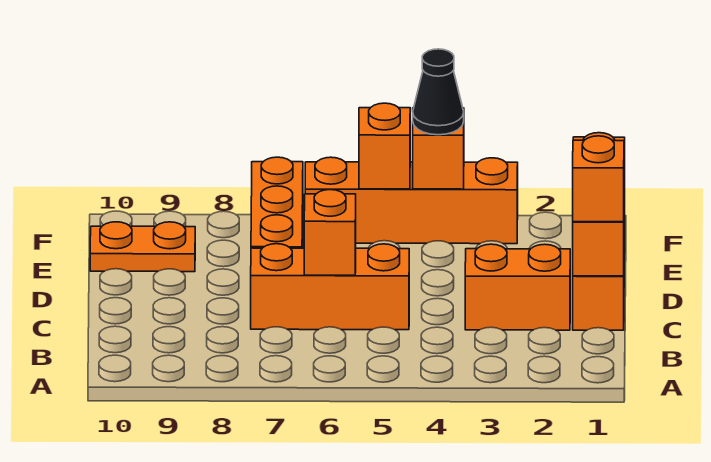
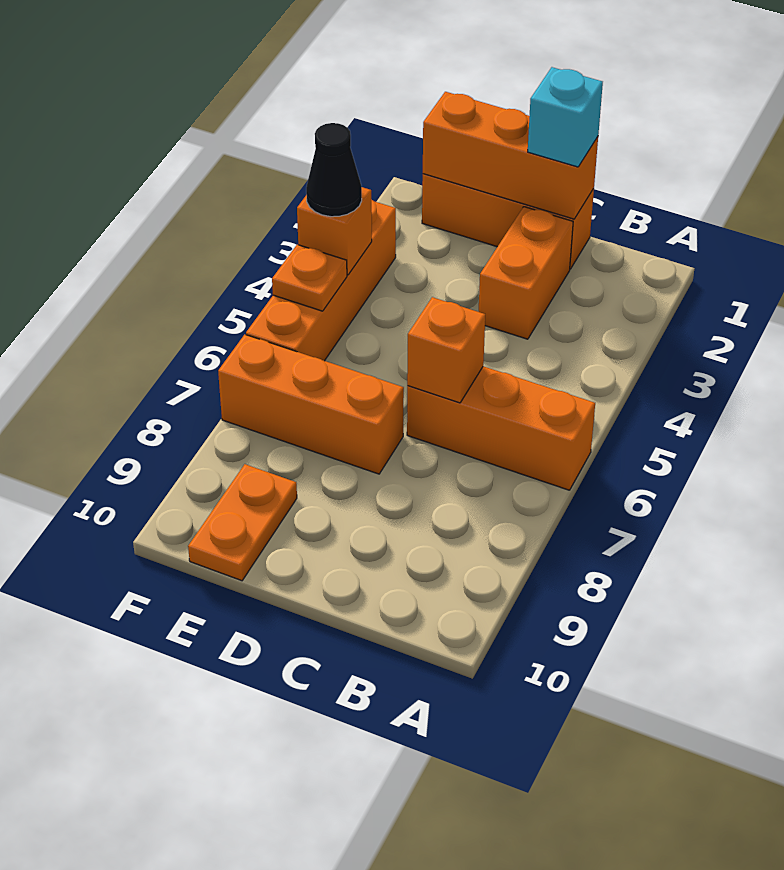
orange 1x1 brick [573,136,624,222] -> cyan 1x1 brick [528,67,603,167]
orange 1x3 brick [251,244,409,330] -> orange 1x3 brick turned to [407,366,595,490]
orange 1x1 brick [359,103,410,189] -> orange 1x1 plate [272,245,347,311]

